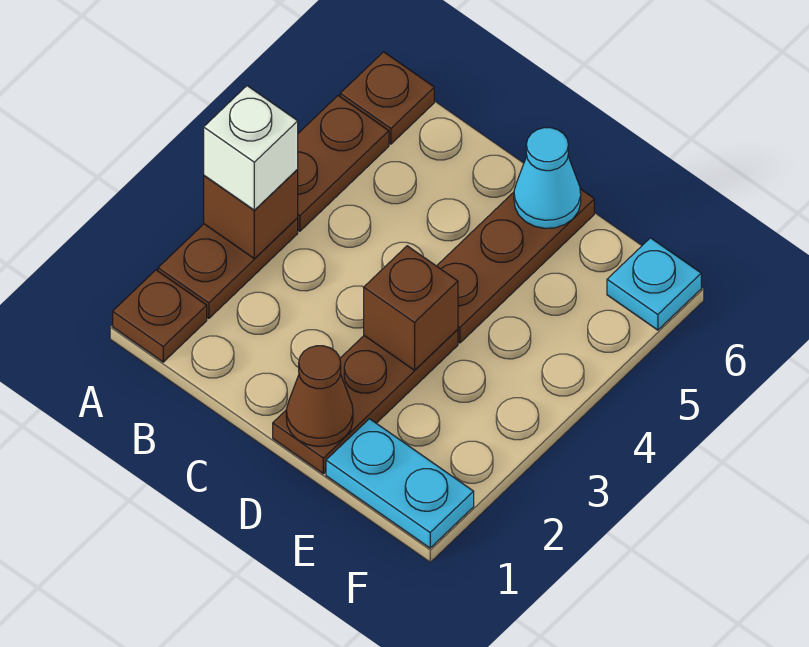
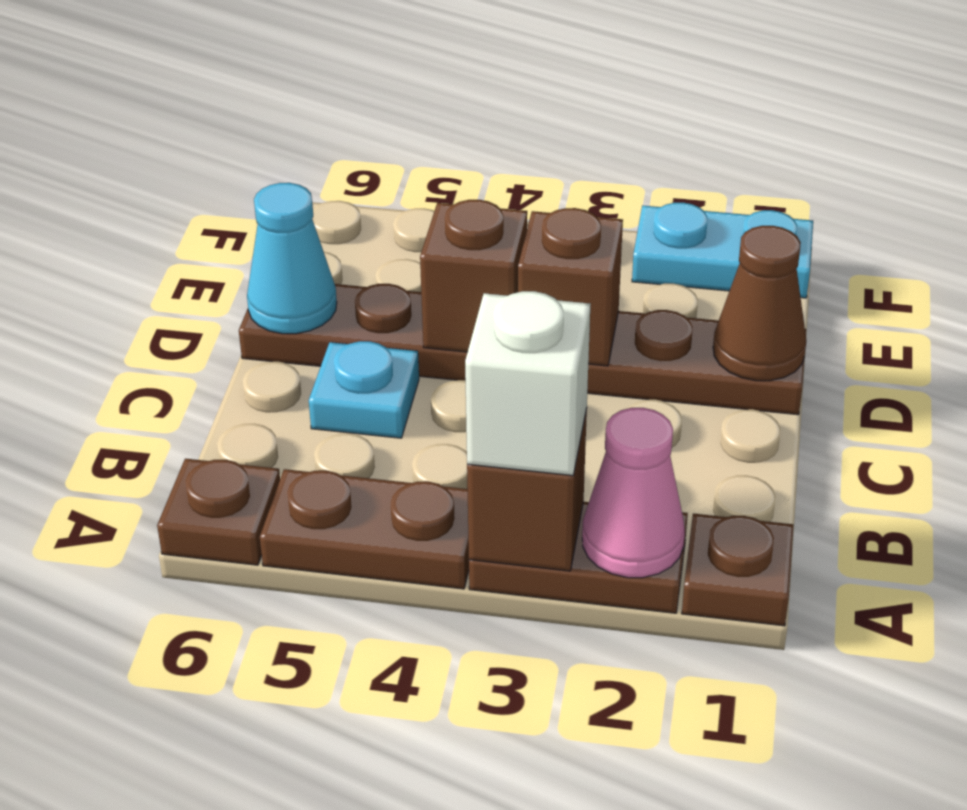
none -> pink 1x1 cone [582,408,685,578]
none -> brown 1x1 brick [420,200,527,352]
cyan 1x2 plate [326,419,474,548] -> cyan 1x2 plate turned to [632,203,813,298]
cyan 1x1 plate [607,238,701,330] -> cyan 1x1 plate moved to [309,341,419,438]

